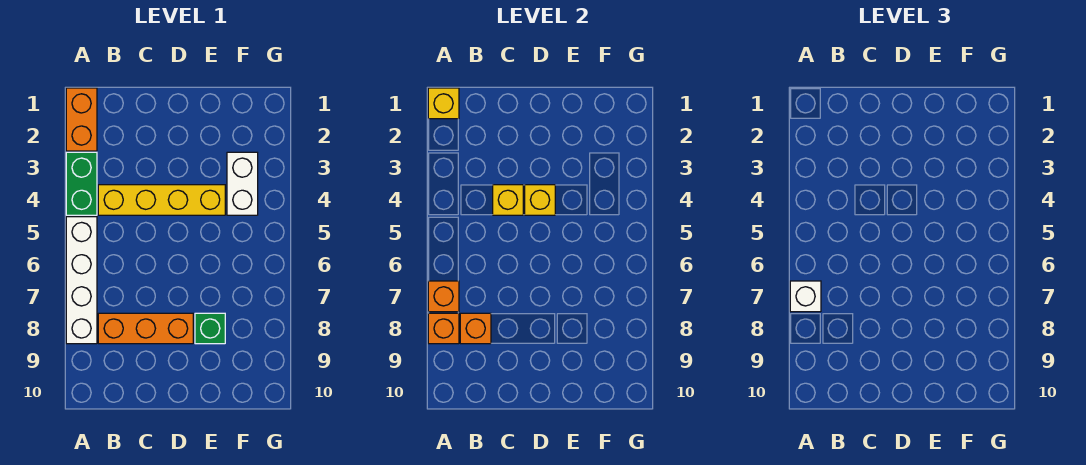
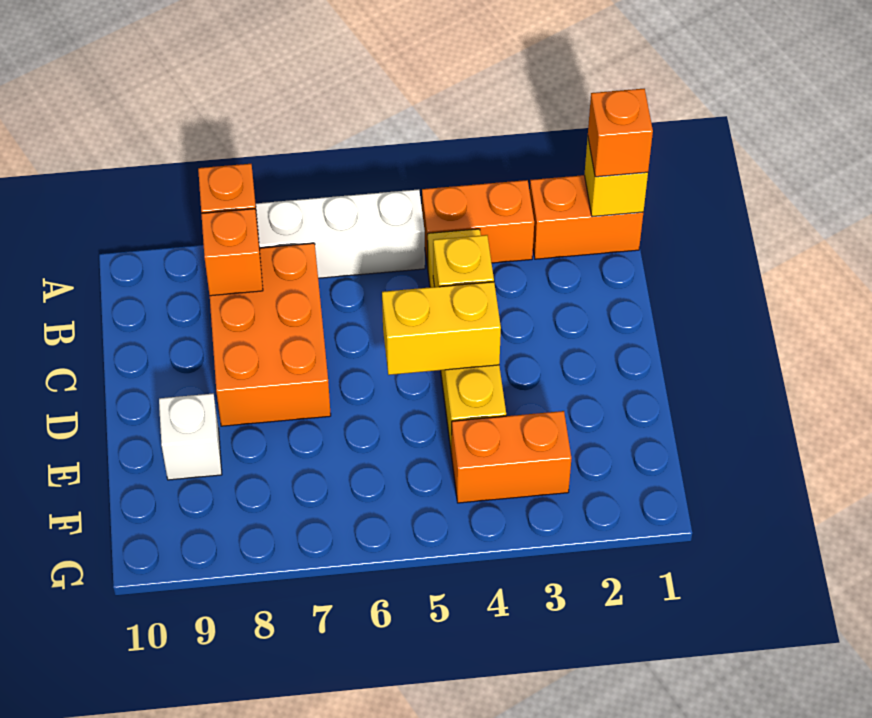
green 1x2 brick [66,152,97,215] -> orange 1x2 brick [422,180,534,268]
orange 1x1 brick [428,281,459,312] -> orange 1x1 brick moved to [588,89,653,177]
white 1x1 brick [790,281,821,312] -> white 1x1 brick moved to [159,394,222,480]
orange 1x3 brick [98,313,193,344] -> orange 2x3 brick [210,243,331,426]
yellow 1x1 brick [525,185,555,215] -> yellow 1x2 brick [382,282,501,375]
green 1x1 brick [195,313,225,344] -> none
white 1x2 brick [227,152,258,215] -> orange 1x2 brick [451,411,571,503]

